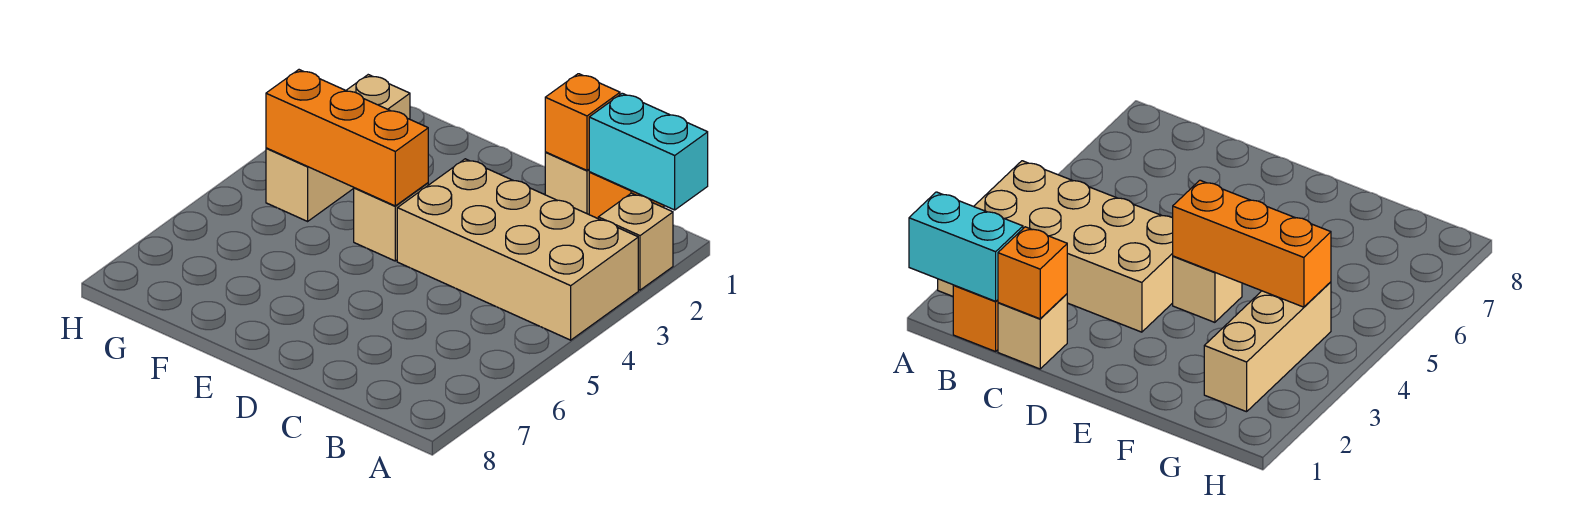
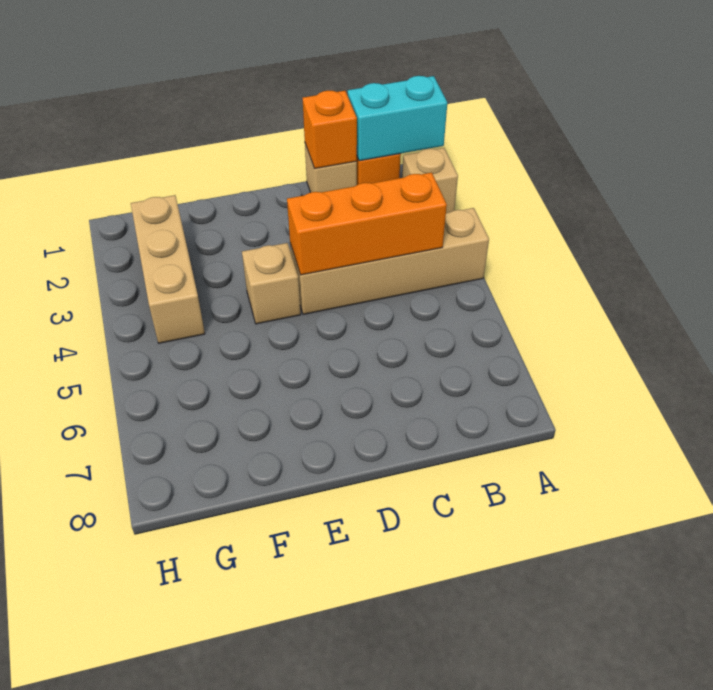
tan 2x4 brick [397,159,638,340] -> tan 1x4 brick [290,208,489,315]
orange 1x3 brick [266,70,428,206] -> orange 1x3 brick moved to [287,172,447,275]

